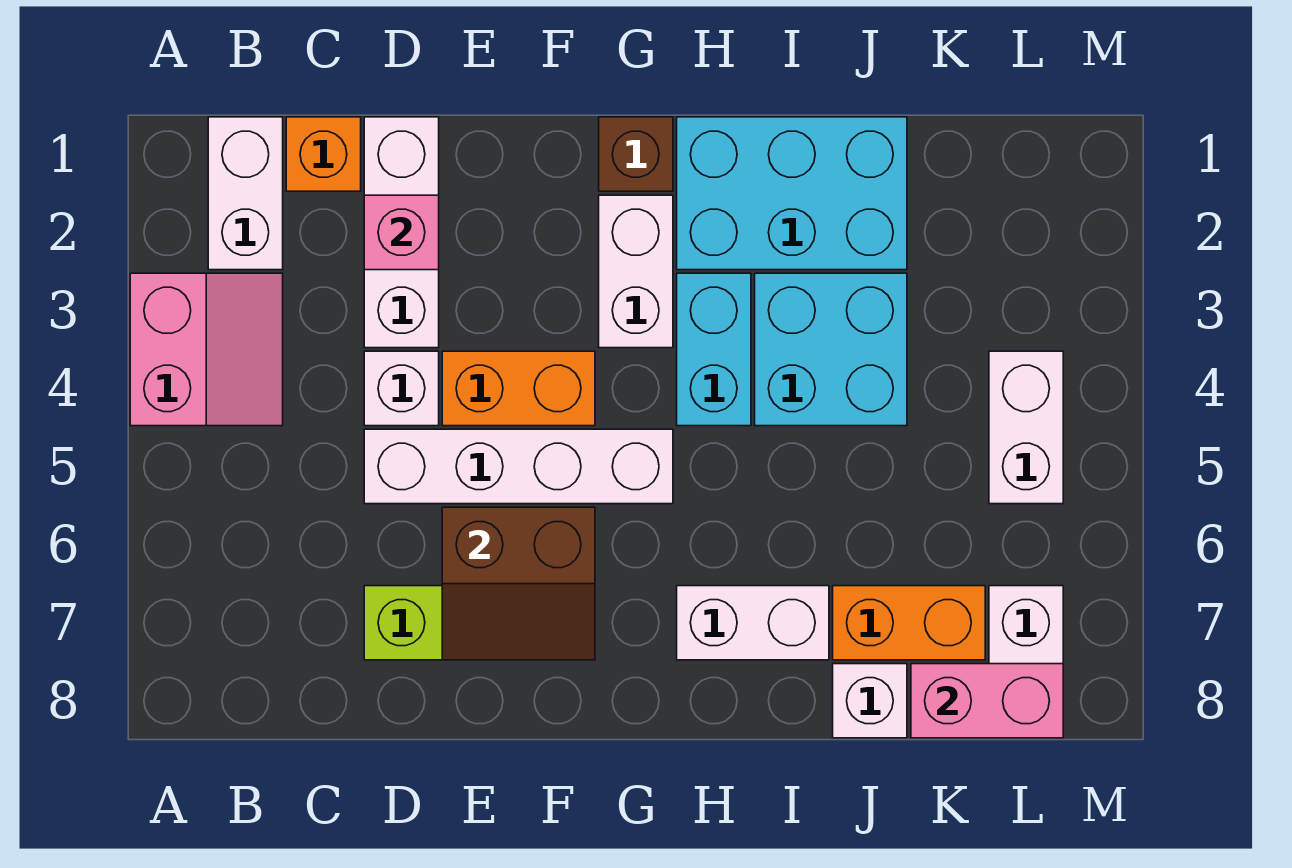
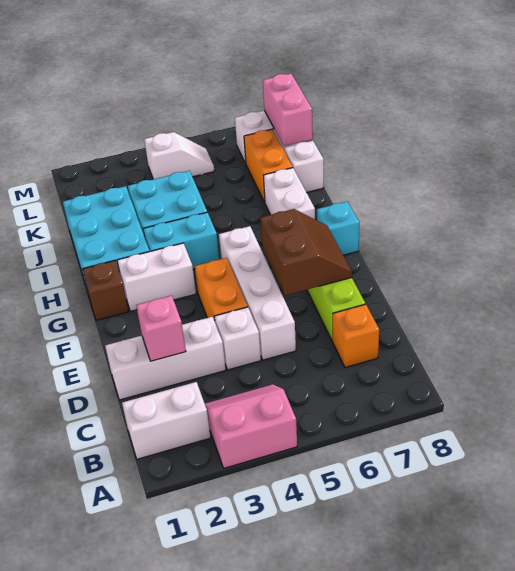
orange 1x1 brick [286,117,361,191] -> orange 1x1 brick moved to [333,304,379,368]
none -> cyan 1x1 brick [317,201,359,255]
white 1x2 brick [989,351,1063,504] -> white 1x2 slope [144,132,214,179]

